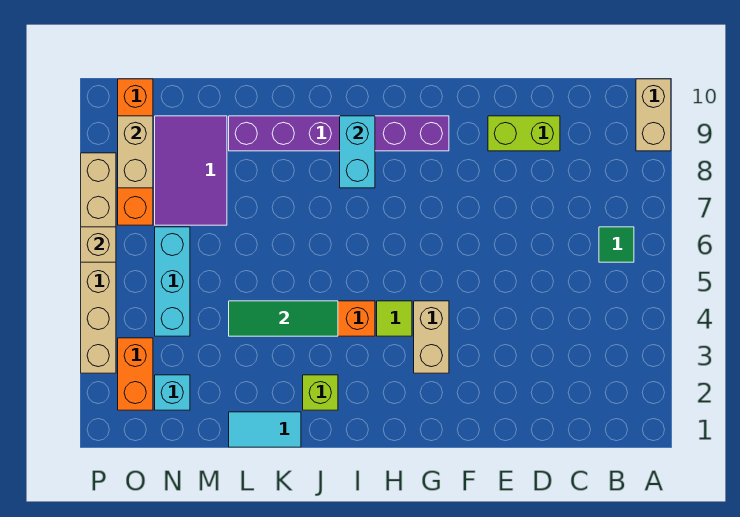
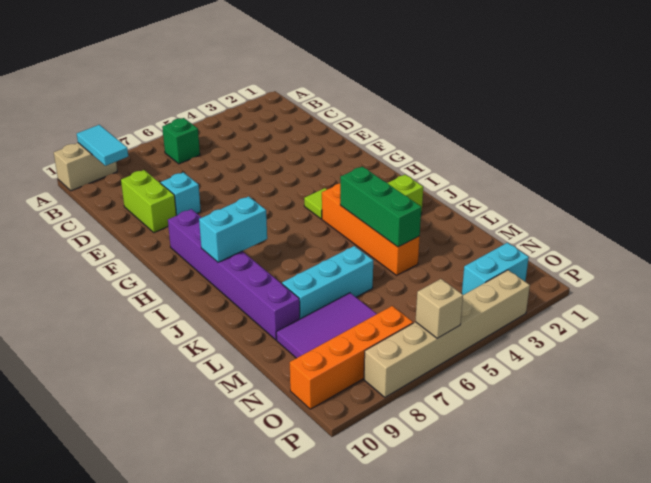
green 1x1 tile [599,227,634,262] -> green 1x1 brick [162,118,200,164]
tan 1x2 brick [414,301,449,373] -> none
green 1x3 tile [229,301,338,336] -> green 1x3 brick [340,166,421,247]
cyan 1x2 tile [229,412,301,447] -> cyan 1x2 tile moved to [77,125,128,166]
cyan 1x1 brick [155,375,190,410] -> cyan 1x1 brick moved to [161,172,201,216]
cyan 1x3 brick [155,227,190,336] -> cyan 1x3 brick moved to [282,246,373,319]
orange 1x2 brick [118,338,153,410] -> cyan 1x2 brick [462,243,529,295]
tan 1x2 brick [118,116,153,188] -> none

